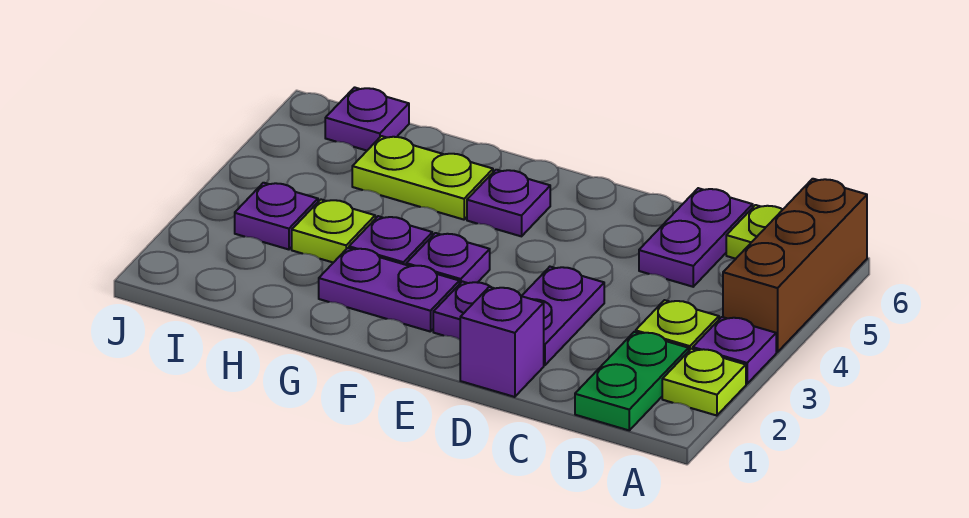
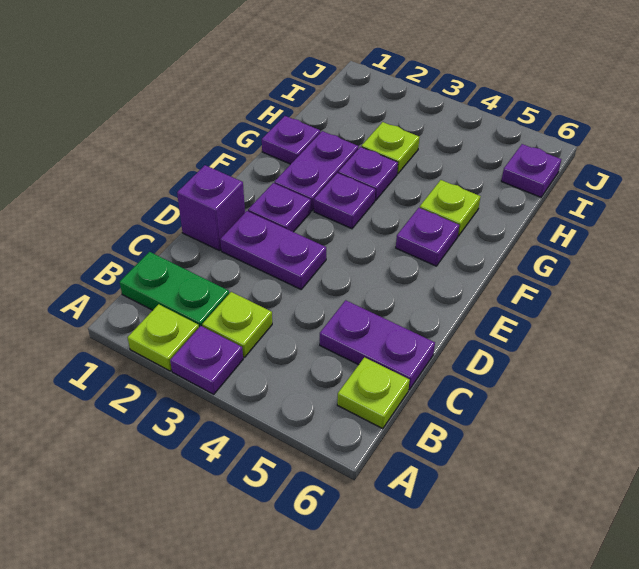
brown 1x3 brick [723,179,867,352] -> none
lime 1x2 plate [352,136,493,220] -> lime 1x1 plate [420,180,481,236]
purple 1x1 plate [235,183,318,249] -> purple 1x1 plate moved to [262,116,320,164]

